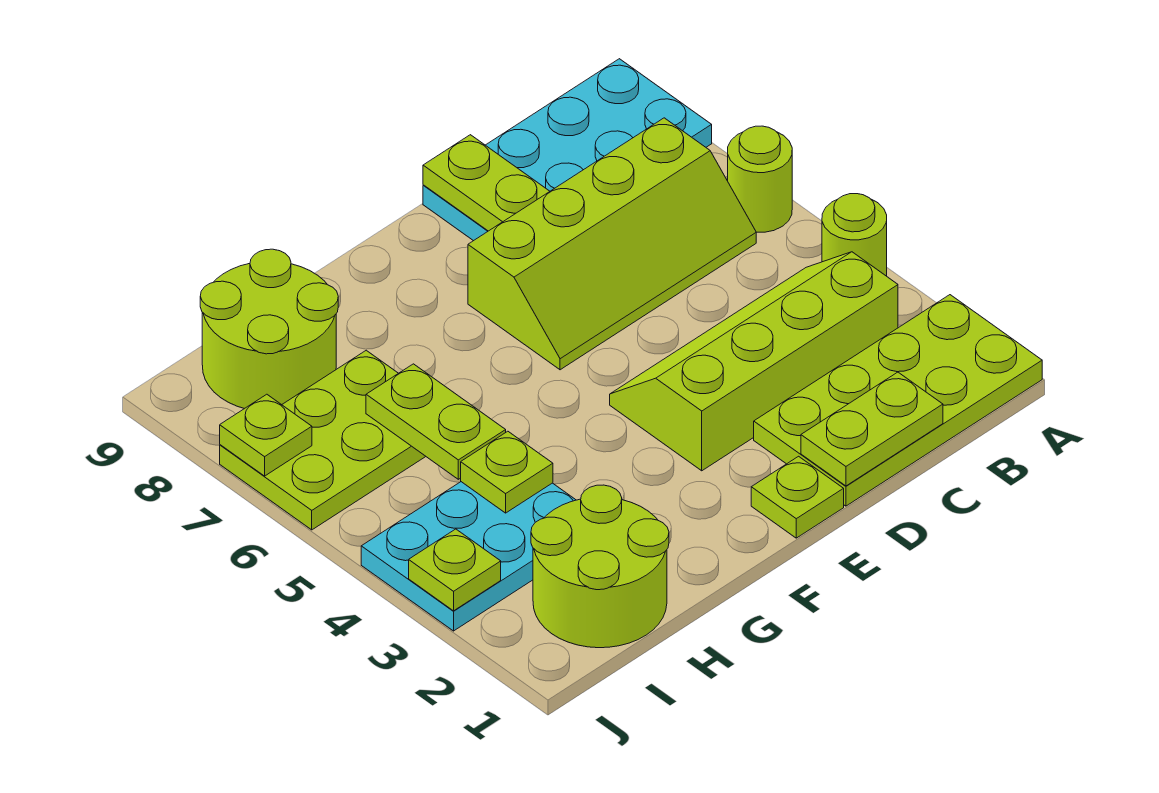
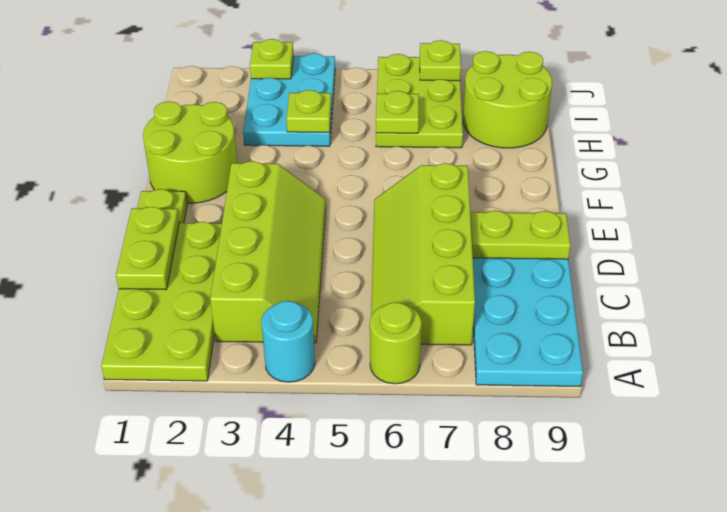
lime 1x1 round brick [822,194,887,276] -> cyan 1x1 round brick [261,301,315,382]
lime 2x2 round brick [531,485,669,648] -> lime 2x2 round brick moved to [143,101,237,203]
lime 1x2 plate [366,364,506,479] -> lime 1x1 plate [376,91,419,133]

